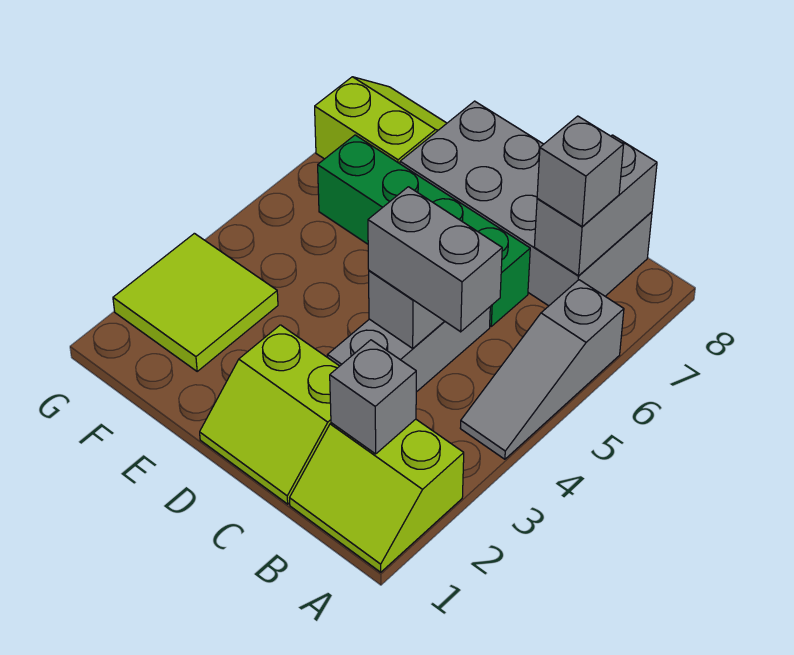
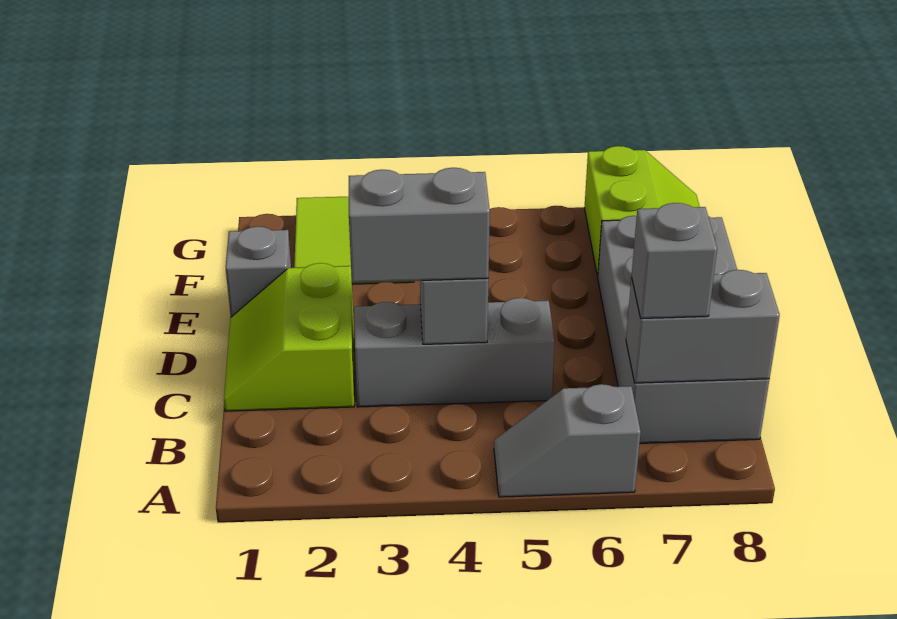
lime 2x2 slope [290,419,464,572] -> none
grey 1x3 slope [460,280,624,459] -> grey 1x2 slope [494,384,641,497]
grey 1x1 brick [330,340,416,454] -> grey 1x1 brick moved to [226,227,291,317]
grey 1x2 brick [368,187,502,332] -> grey 1x2 brick turned to [349,168,490,283]
green 1x4 brick [318,135,530,326] -> none

